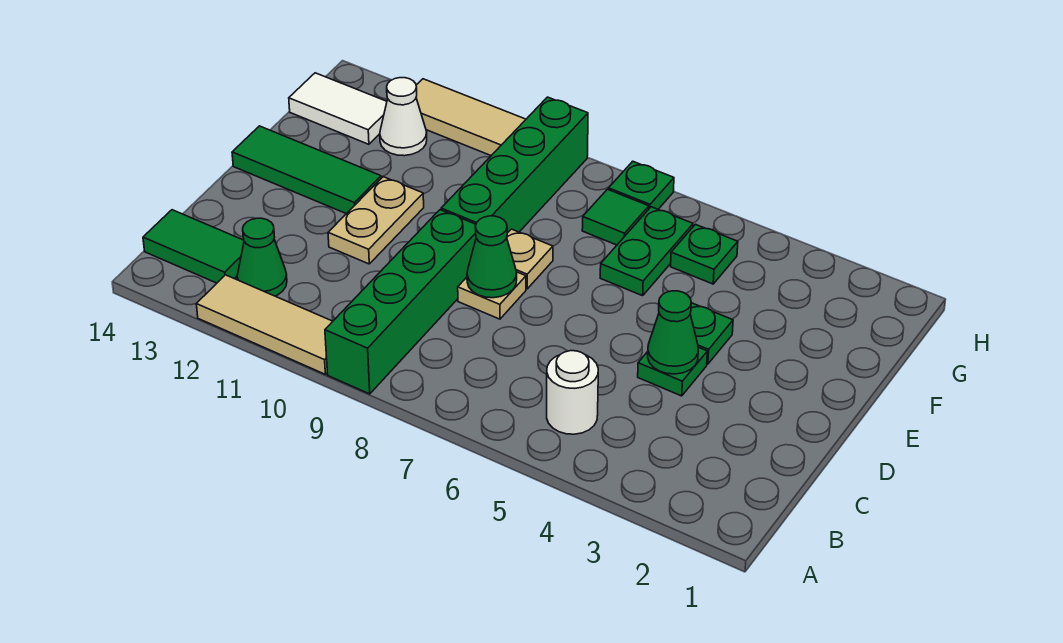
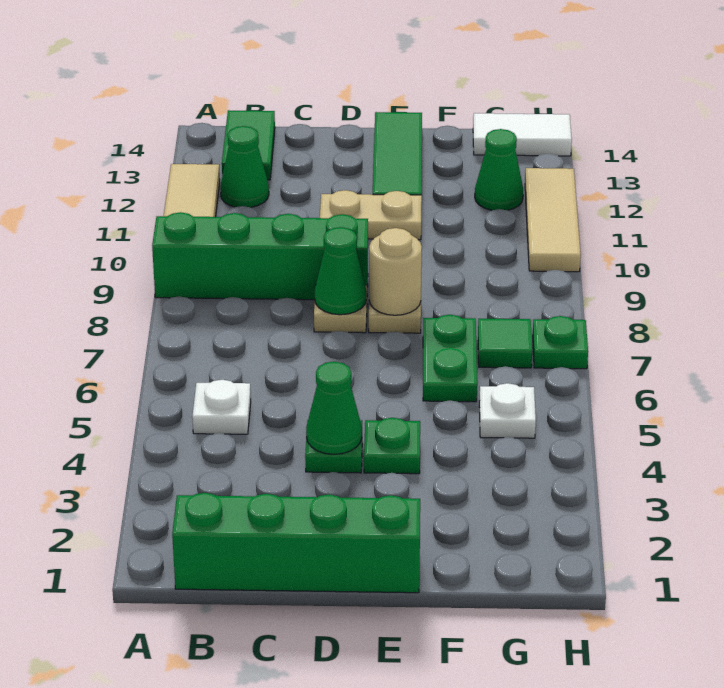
white 1x1 round brick [547,351,598,434] -> white 1x1 plate [192,380,251,434]
none -> tan 1x1 round brick [369,228,422,315]
green 1x4 brick [441,97,588,233] -> green 1x4 brick moved to [172,493,420,593]
green 1x2 plate [600,207,693,296] -> green 1x2 plate turned to [423,315,477,402]
green 1x1 plate [671,224,738,284] -> white 1x1 plate [479,383,536,438]
white 1x1 cone [380,78,427,156] -> green 1x1 cone [475,129,523,210]
white 1x2 tile [289,73,387,144] -> white 1x2 tile turned to [473,113,572,156]

